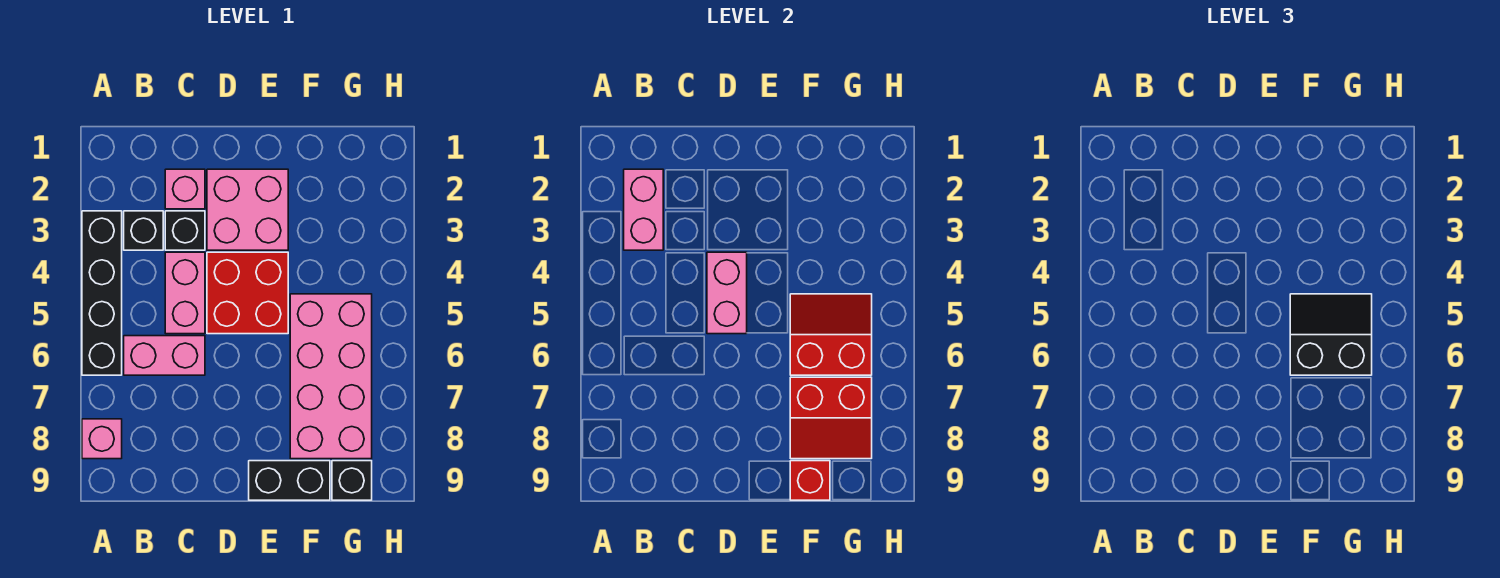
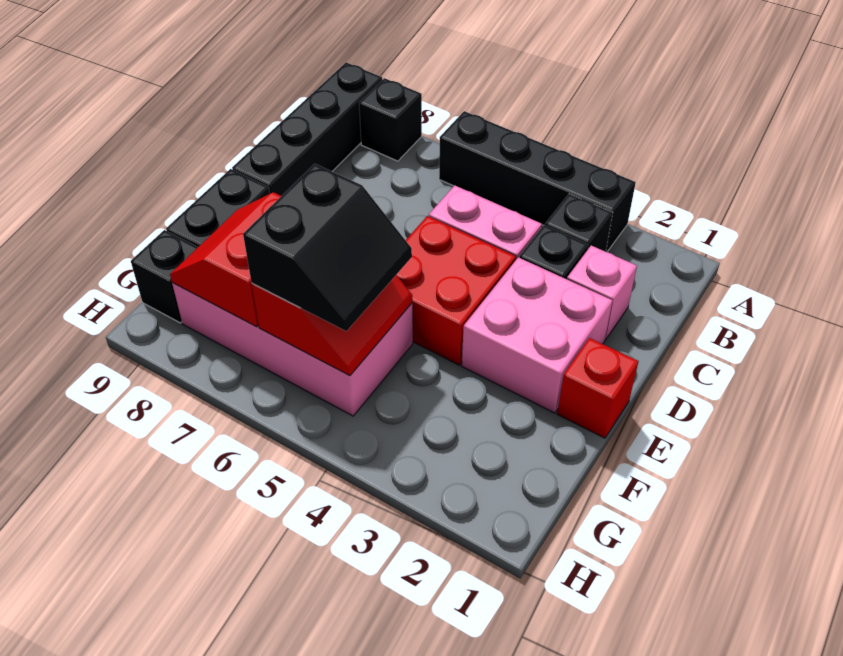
pink 1x1 brick [82,419,122,459] -> black 1x1 brick [359,78,422,161]
none -> black 1x4 brick [232,62,383,196]
pink 1x2 brick [624,169,663,250] -> none
pink 1x2 brick [124,336,205,375] -> none
pink 1x2 brick [707,252,747,334] -> none
red 1x1 brick [790,461,830,500] -> red 1x1 brick moved to [557,338,638,438]

